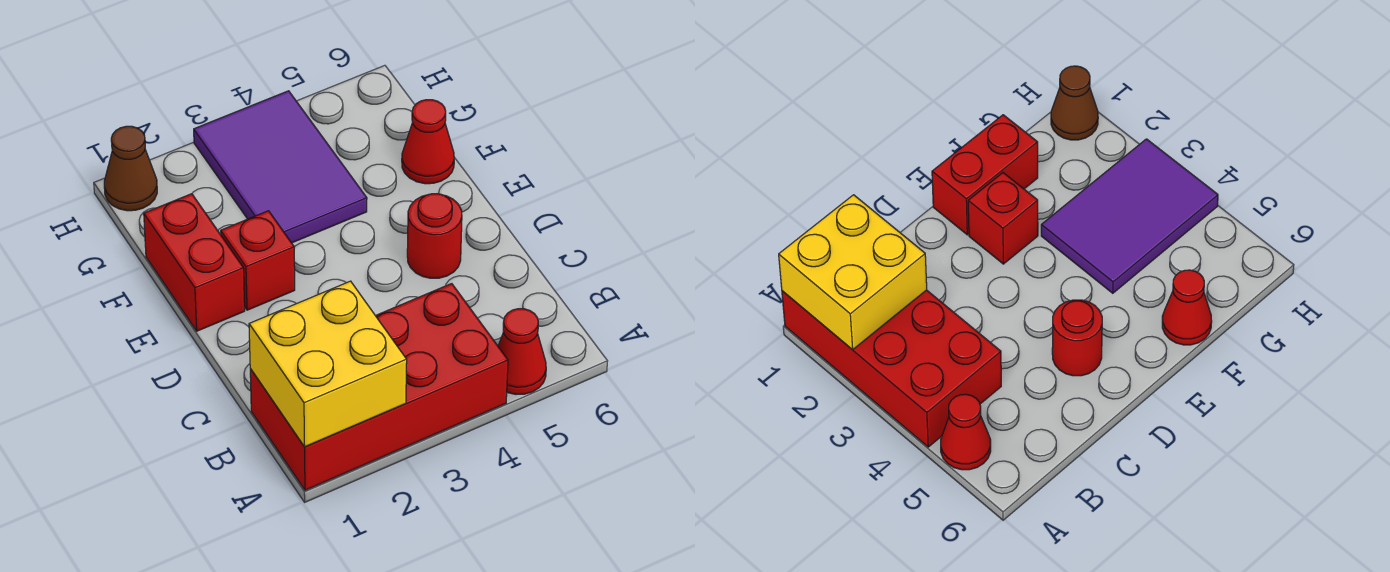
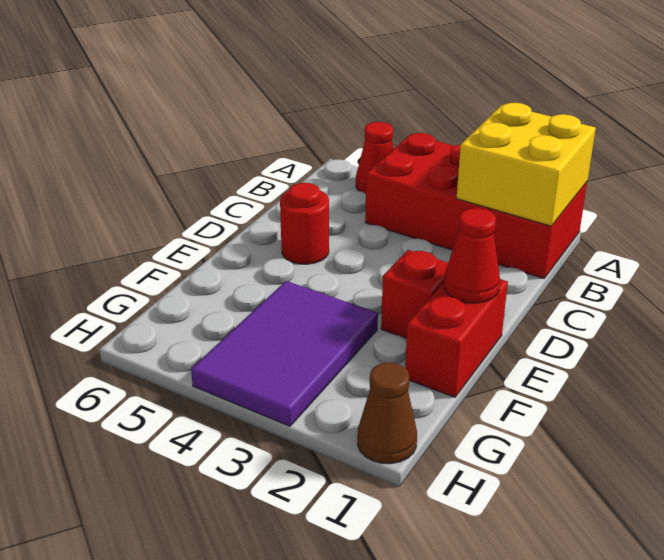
red 1x1 cone [402,100,454,184] -> red 1x1 cone moved to [444,208,500,303]

